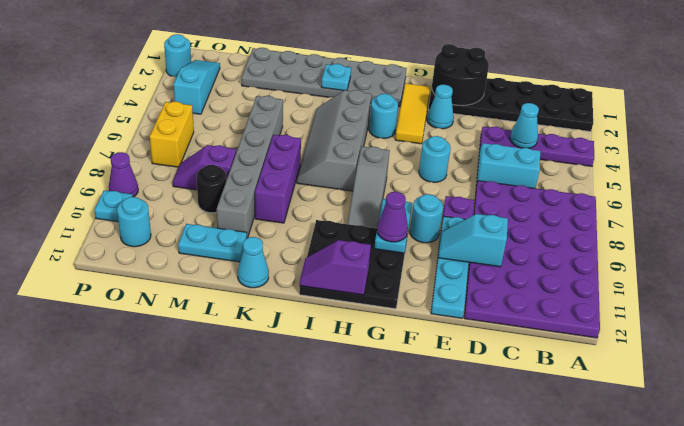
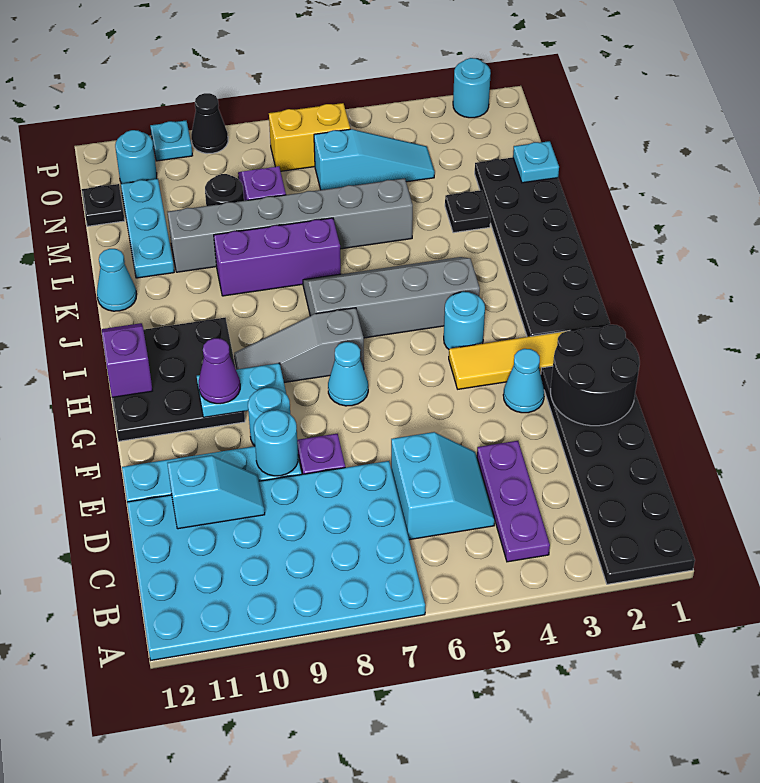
purple 1x4 plate [480,127,594,166] -> purple 1x3 plate [477,441,550,562]
purple 4x6 plate [464,181,600,338] -> cyan 4x6 plate [127,461,425,660]
cyan 1x1 cone [510,103,539,148] -> cyan 1x1 cone moved to [328,342,368,406]
cyan 1x2 slope [438,214,508,267] -> cyan 1x2 slope turned to [167,456,265,529]
cyan 1x1 round brick [419,136,451,182] -> cyan 1x1 round brick moved to [254,410,298,476]
grey 2x6 plate [242,48,407,107] -> black 2x6 plate [475,158,610,337]
cyan 1x1 plate [321,64,351,90] -> cyan 1x1 plate moved to [513,141,559,183]
none -> black 1x1 plate [445,190,491,233]
cyan 1x2 plate [178,224,247,262] -> cyan 1x3 plate [121,179,174,278]
none -> black 1x1 plate [82,184,125,226]
cyan 1x3 slope [173,60,220,114] -> cyan 1x3 slope moved to [314,129,435,190]
purple 1x1 cone [109,152,138,197] -> black 1x1 cone [191,93,228,154]

